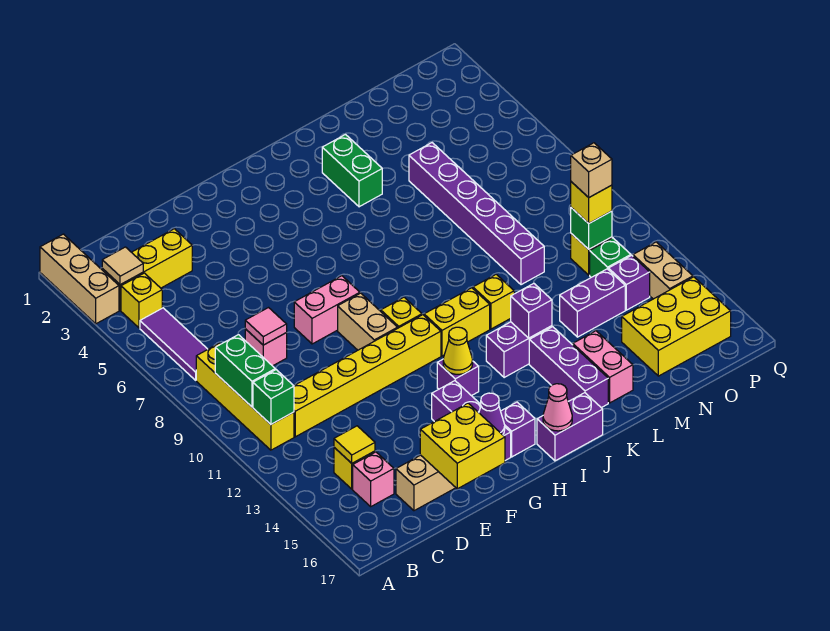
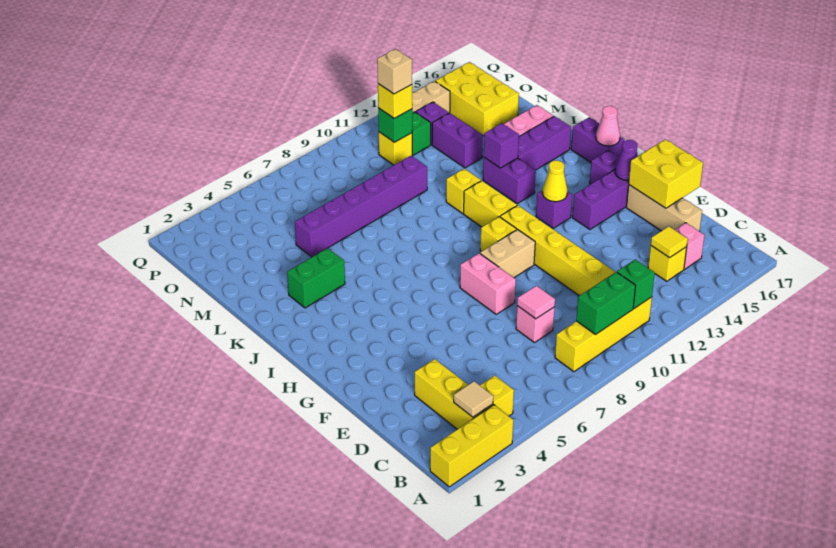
tan 1x3 brick [40,234,119,324] -> yellow 1x3 brick [430,405,513,487]
purple 1x3 tile [140,308,208,380] -> none

